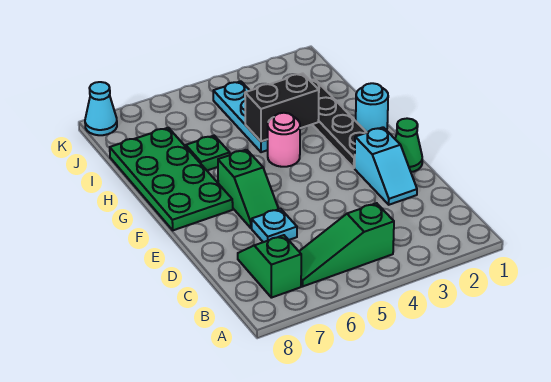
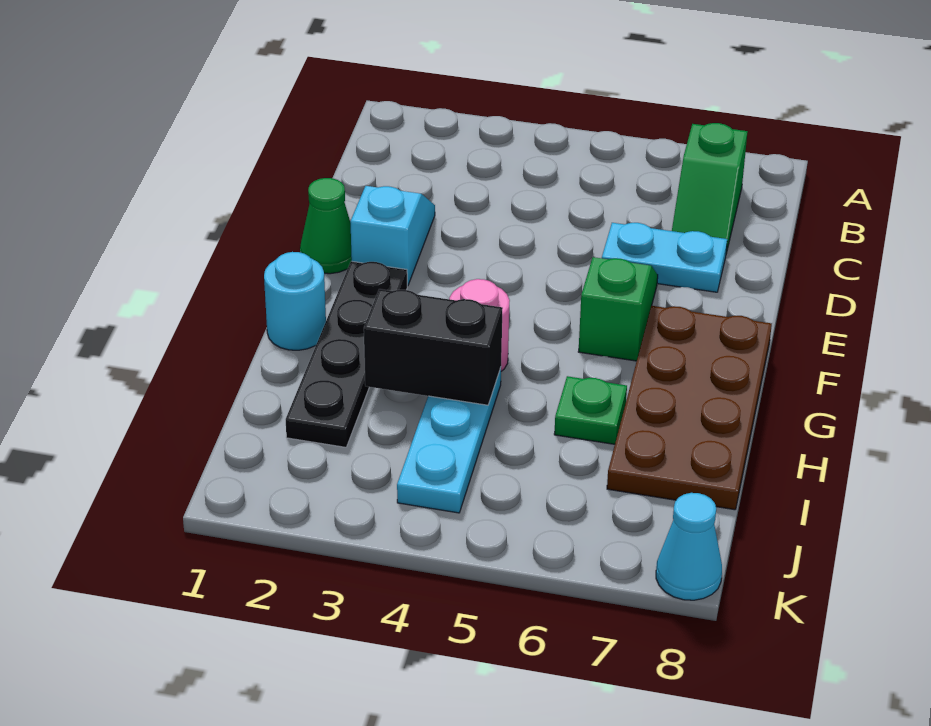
green 1x3 slope [299,203,394,286] -> none
cyan 1x1 plate [252,209,297,242] -> cyan 1x2 plate [602,223,727,292]
green 2x4 plate [110,128,233,230] -> brown 2x4 plate [607,306,772,510]

